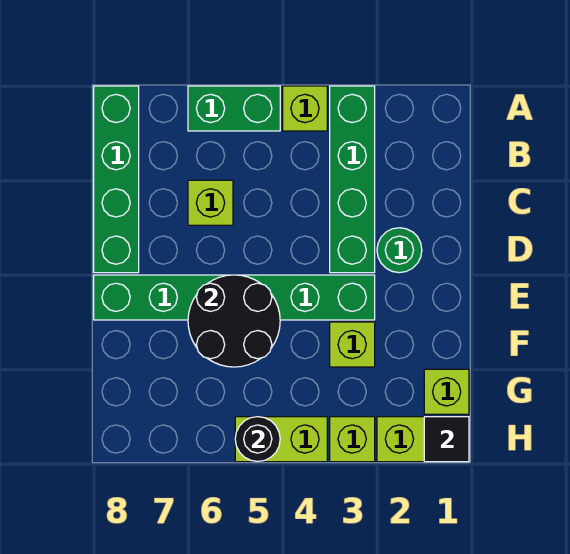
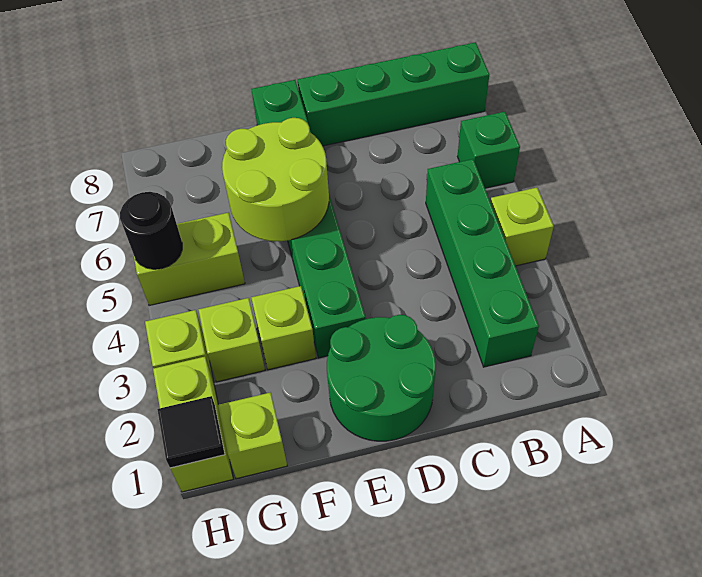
green 1x4 brick [330,86,375,273] -> green 1x4 brick turned to [426,159,539,367]
green 1x2 brick [188,86,280,131] -> green 1x1 brick [458,112,520,188]
lime 1x1 brick [188,180,233,225] -> lime 1x1 brick moved to [198,298,265,382]
green 1x1 round brick [377,228,422,273] -> green 2x2 round brick [327,315,436,441]
black 2x2 round brick [188,275,280,367] -> lime 2x2 round brick [222,118,329,241]
lime 1x2 brick [235,417,327,462] -> lime 1x2 brick turned to [134,213,245,306]

